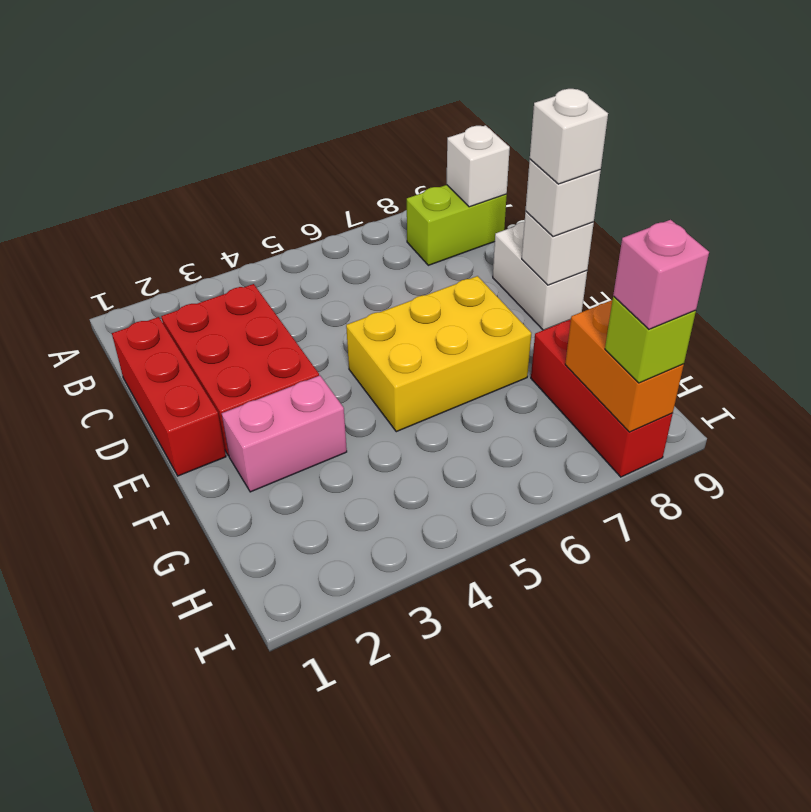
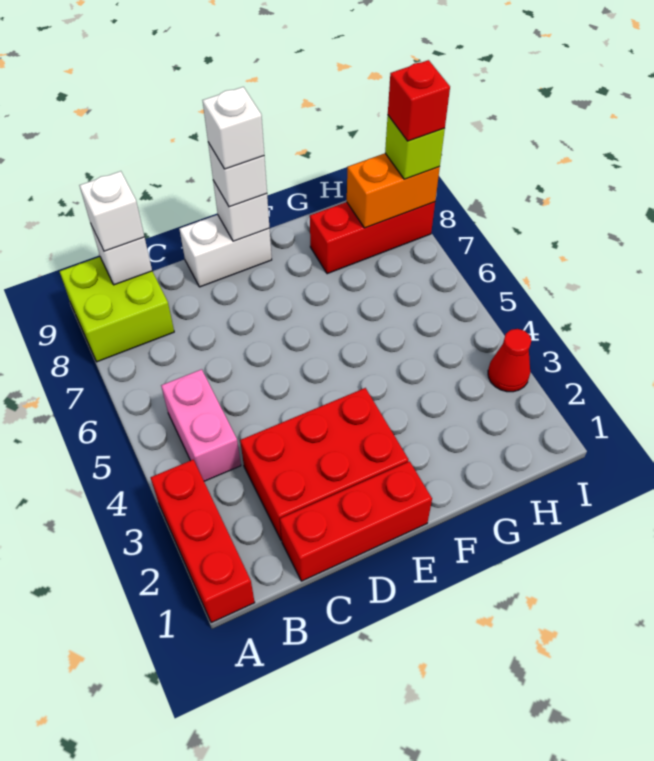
none -> red 1x3 brick [151,460,255,623]
lime 1x2 brick [407,185,507,265] -> lime 2x2 brick [60,257,174,362]
none -> white 1x1 brick [79,171,144,251]
yellow 2x3 brick [346,276,531,432] -> none
pink 1x2 brick [222,376,347,492] -> pink 1x2 brick moved to [161,369,241,481]
none -> red 1x1 cone [488,329,531,392]
pink 1x1 brick [613,220,709,329] -> red 1x1 brick [388,60,450,141]

